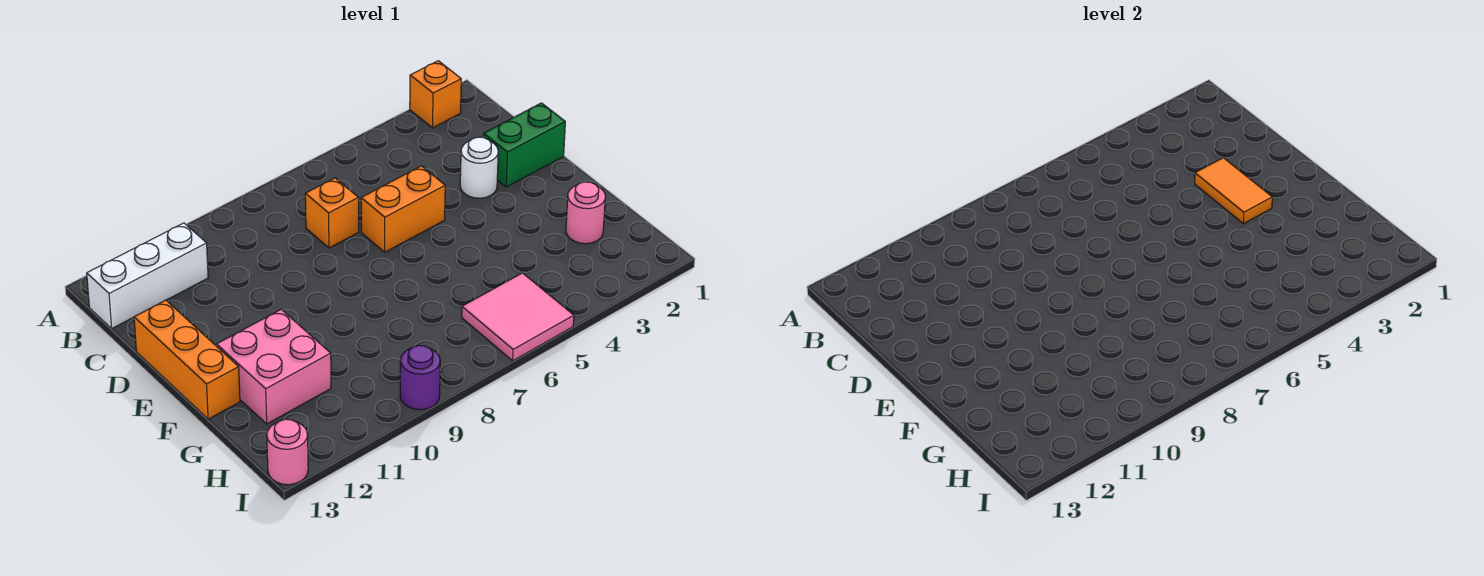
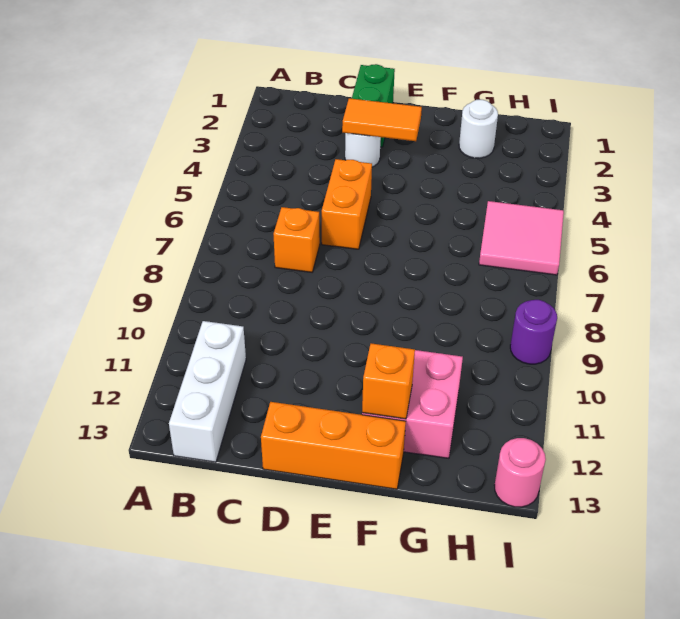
orange 1x1 brick [410,61,461,128] -> orange 1x1 brick moved to [362,343,415,419]
pink 1x1 round brick [566,182,606,244] -> white 1x1 round brick [459,100,498,158]

